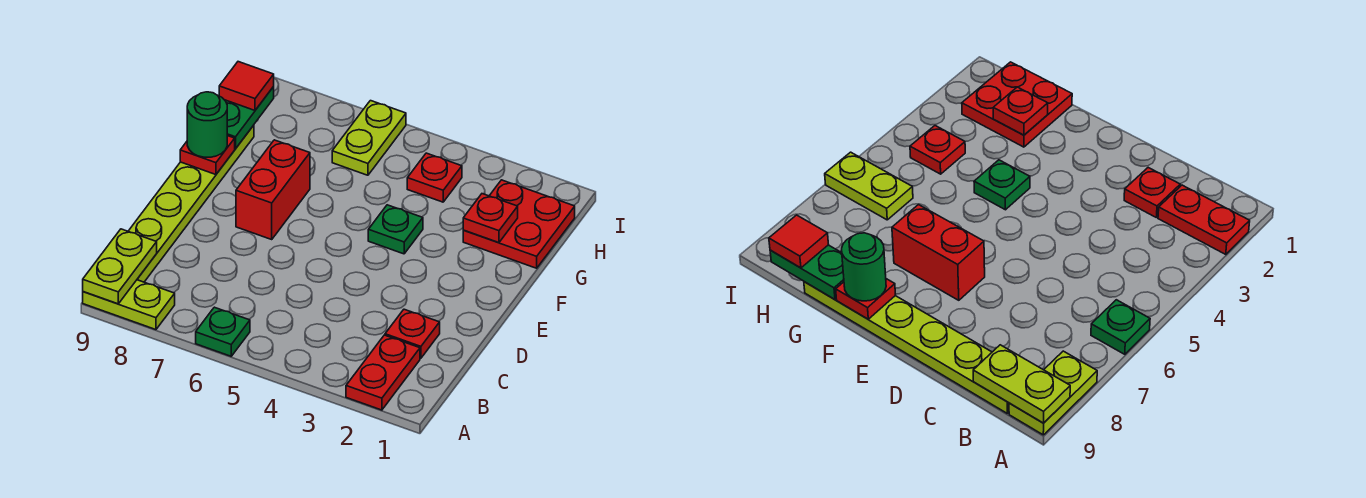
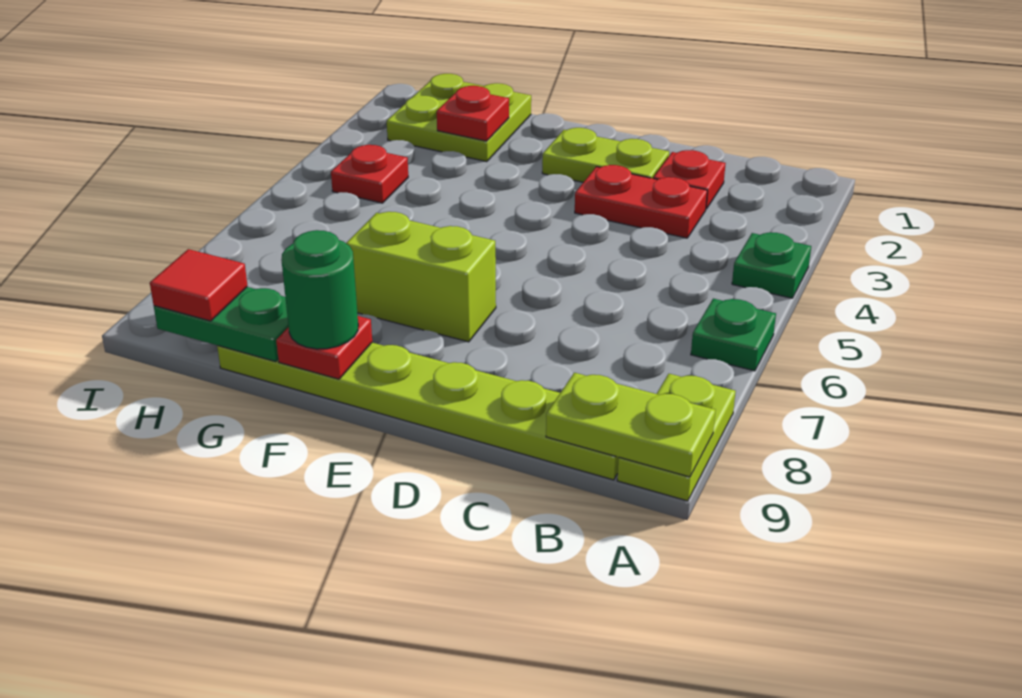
red 1x2 plate [346,335,420,410] -> red 1x2 plate moved to [575,165,707,238]
red 1x2 brick [236,140,310,239] -> lime 1x2 brick [346,212,496,342]
green 1x1 plate [368,205,423,254] -> green 1x1 plate moved to [732,232,811,298]
red 2x2 plate [463,180,575,268] -> lime 2x2 plate [387,74,531,162]
lime 1x2 plate [332,101,406,175] -> lime 1x2 plate moved to [542,128,669,182]

